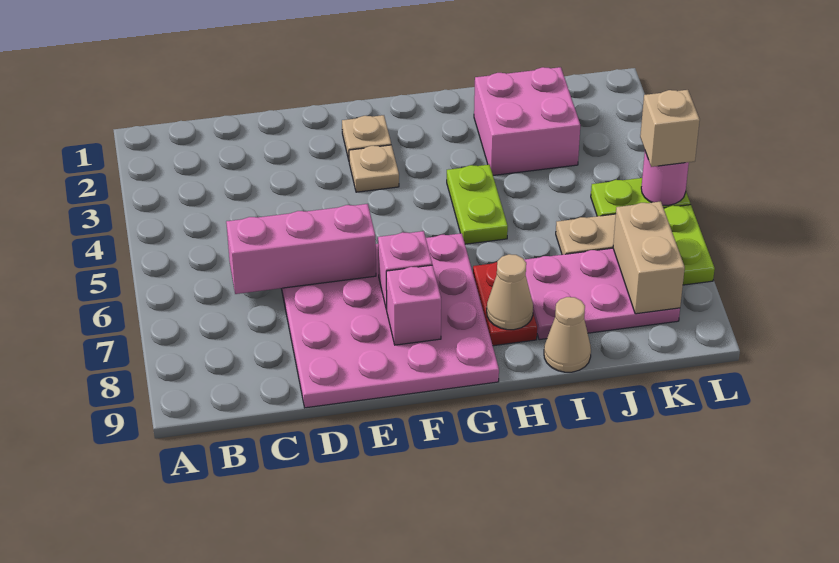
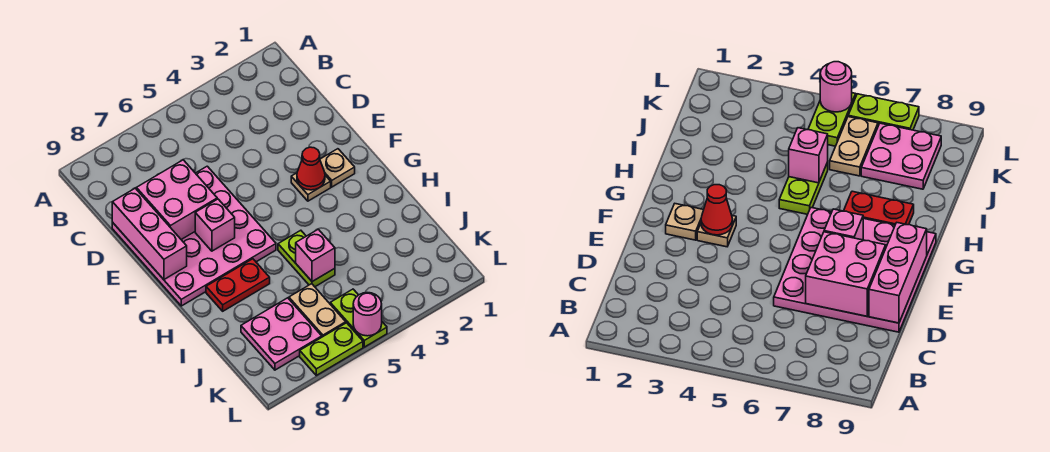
pink 1x3 brick [226,204,376,294] -> pink 1x3 brick moved to [112,188,187,279]
none -> red 1x1 cone [297,147,325,190]
pink 1x1 brick [386,265,441,345] -> pink 1x1 brick moved to [296,229,335,282]
lime 1x2 plate [447,165,508,244] -> lime 1x2 plate turned to [278,230,335,287]
tan 1x1 cone [487,254,533,330] -> none
pink 2x2 brick [474,67,580,175] -> pink 2x2 brick moved to [136,160,217,239]
pink 2x3 plate [524,248,680,340] -> pink 2x2 plate [241,298,322,370]
tan 1x1 cone [544,297,591,372] -> none
tan 1x2 brick [613,201,685,314] -> none
tan 1x1 brick [640,90,700,167] -> none

